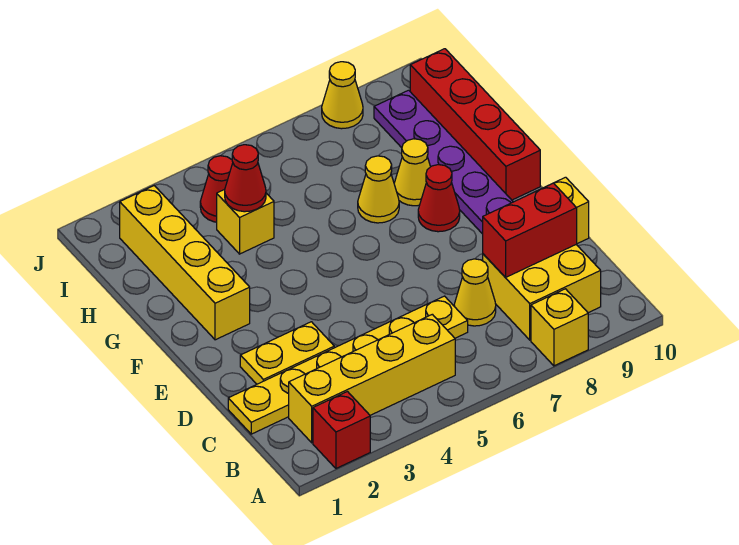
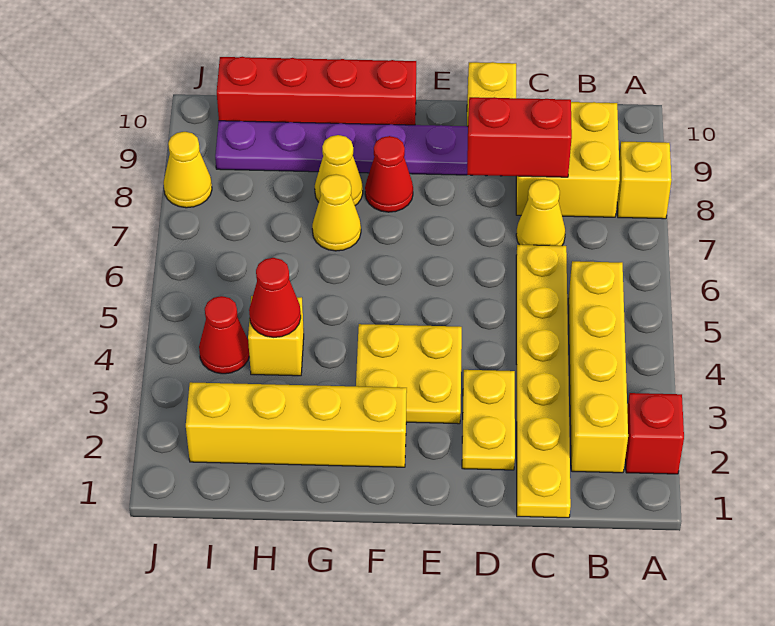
red 1x2 brick [483,183,577,278] -> red 1x2 brick turned to [467,97,572,177]
none -> yellow 2x2 plate [356,324,462,424]

